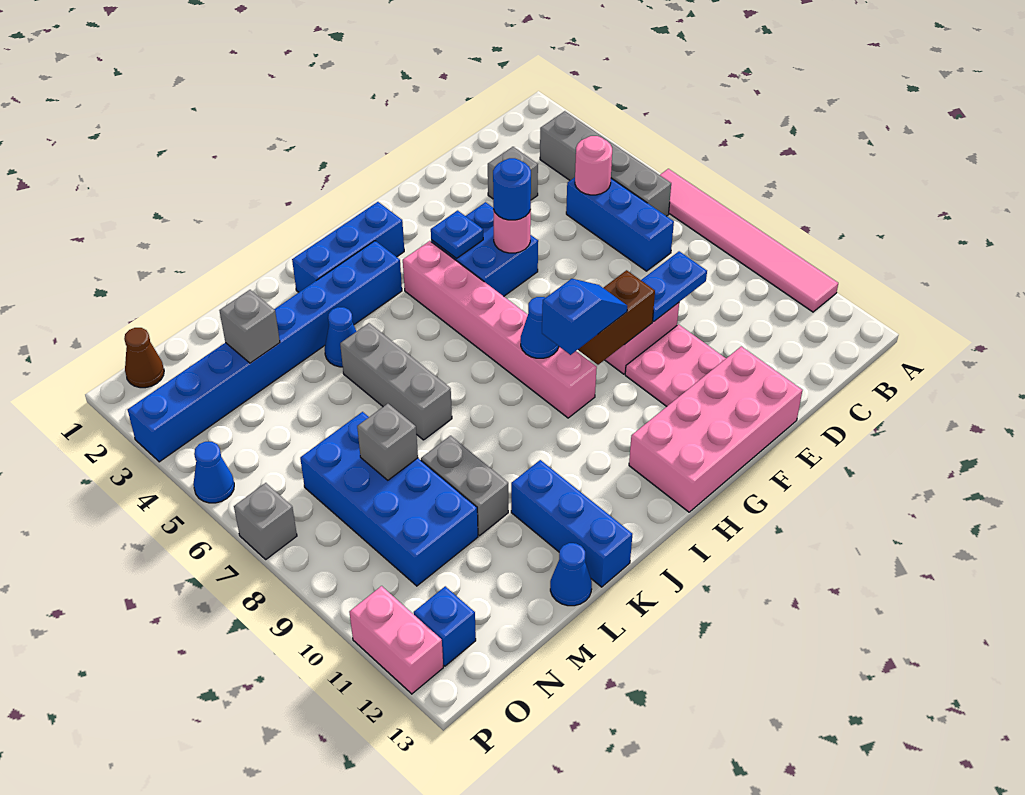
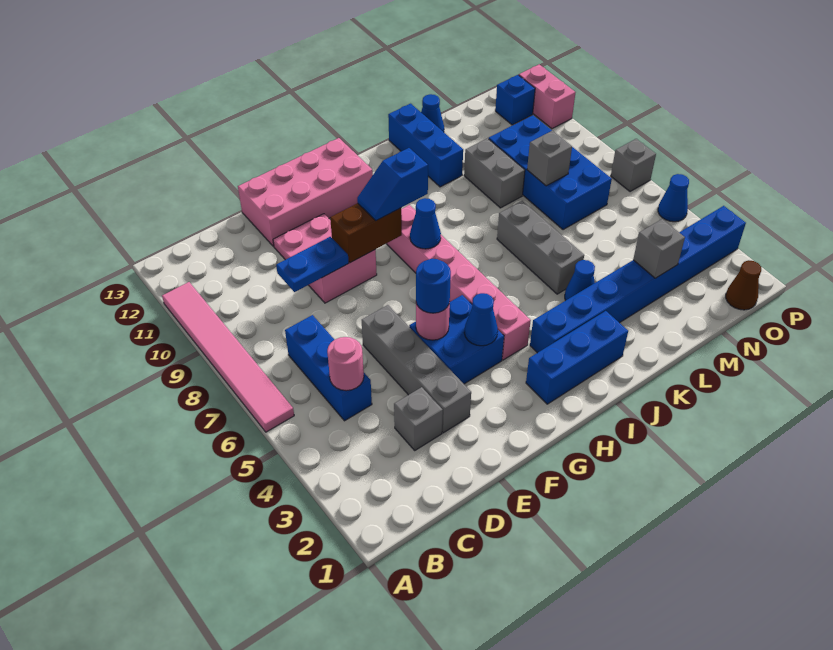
grey 1x4 brick [540,111,671,216] -> grey 1x4 brick moved to [362,305,471,433]
blue 1x1 plate [431,211,483,258] -> blue 1x1 cone [464,293,498,346]

